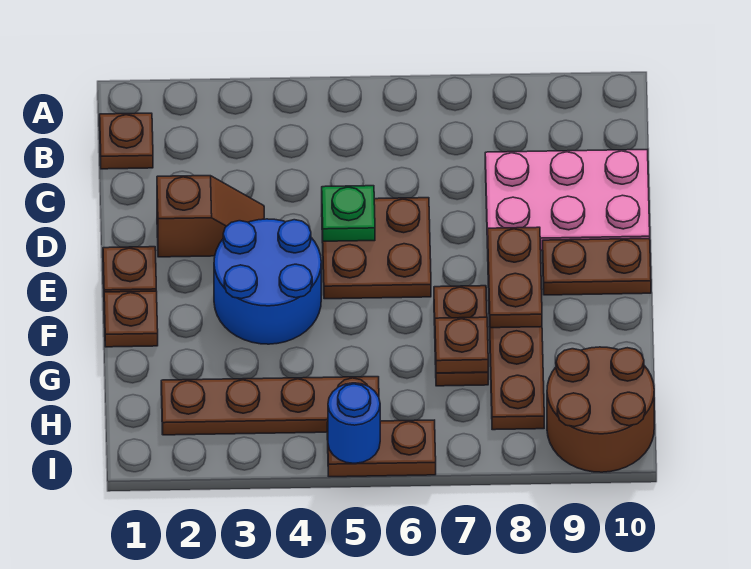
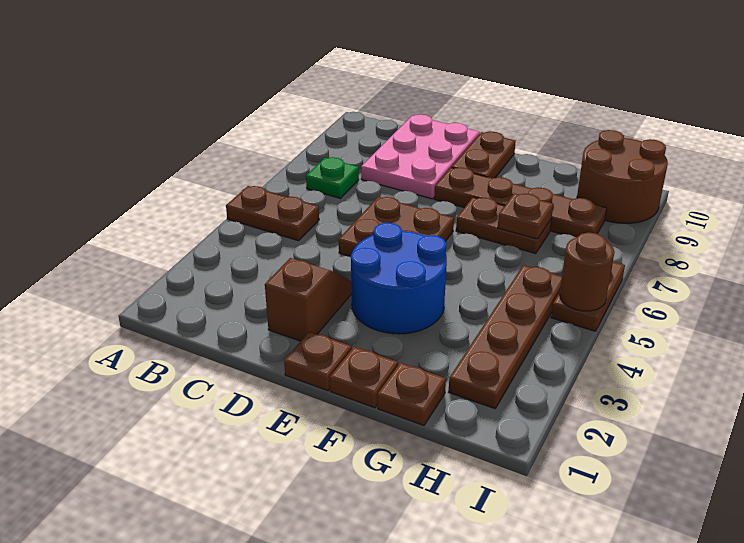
brown 1x1 plate [100,113,153,169] -> brown 1x1 plate moved to [378,363,446,426]
green 1x1 plate [322,186,375,241] -> green 1x1 plate moved to [306,157,359,198]
brown 1x2 plate [487,227,542,328] -> brown 1x2 plate moved to [226,186,319,241]
blue 1x1 round brick [328,383,380,463] -> brown 1x1 round brick [559,232,614,311]

